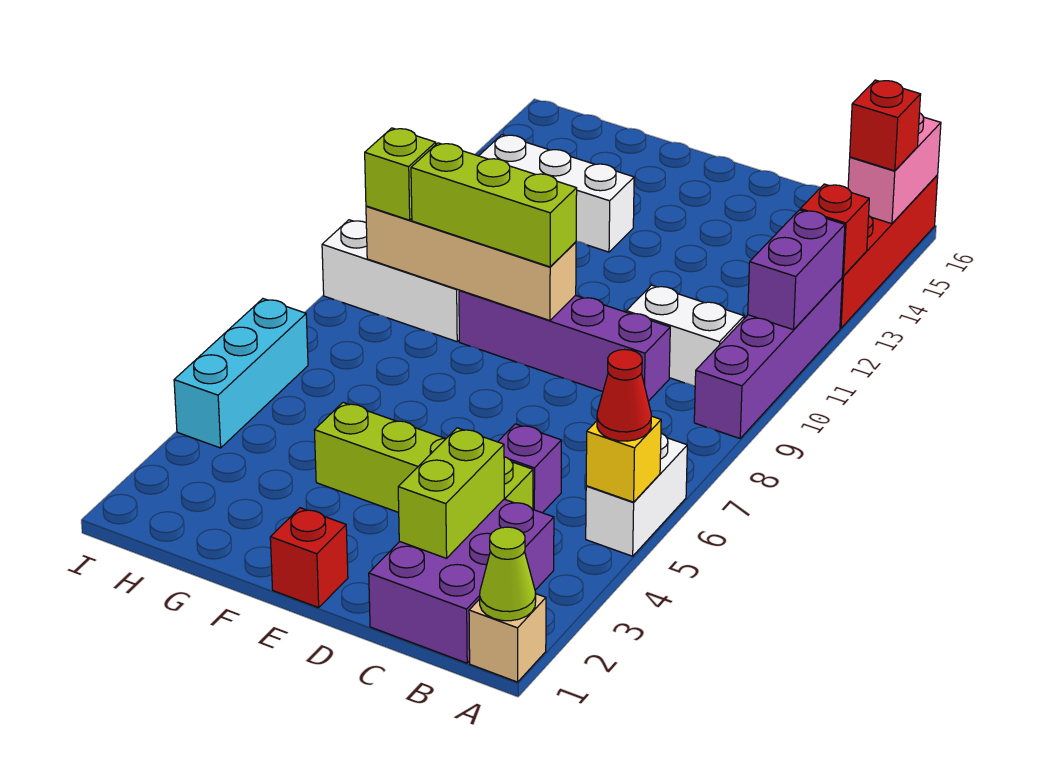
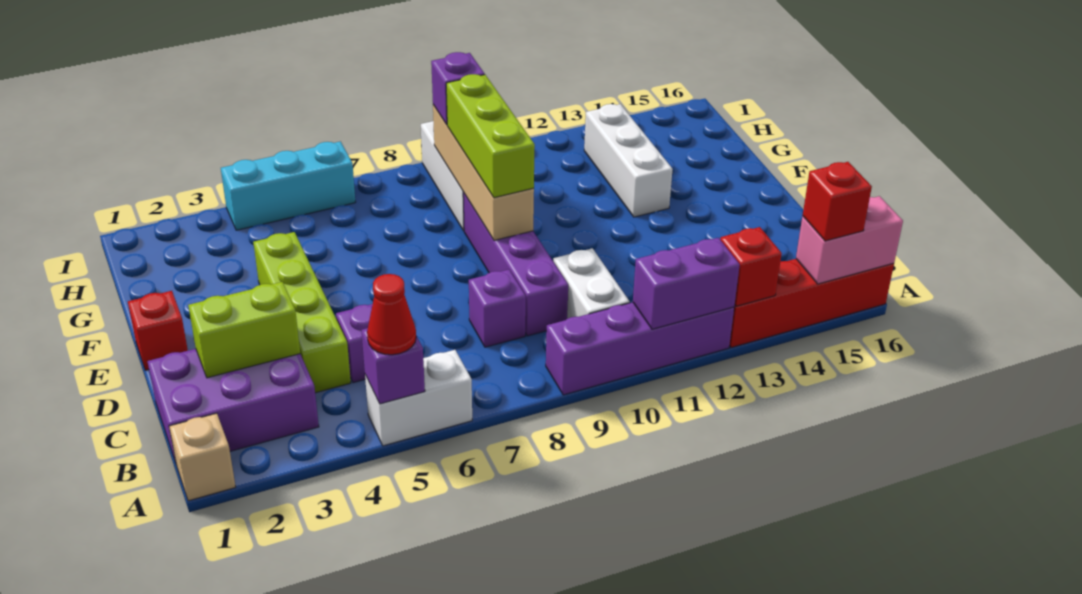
lime 1x1 cone [480,527,536,621] -> none
yellow 1x1 brick [586,416,661,502] -> purple 1x1 brick [362,328,425,404]
none -> purple 1x1 brick [469,270,526,347]
lime 1x1 brick [365,128,436,220] -> purple 1x1 brick [431,52,485,125]

